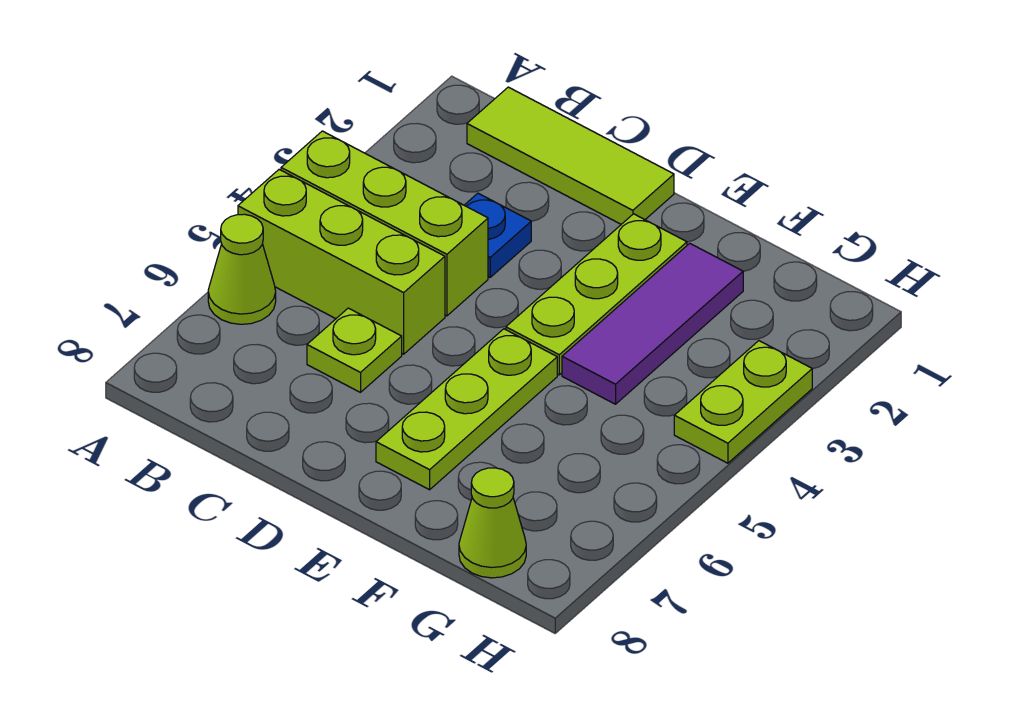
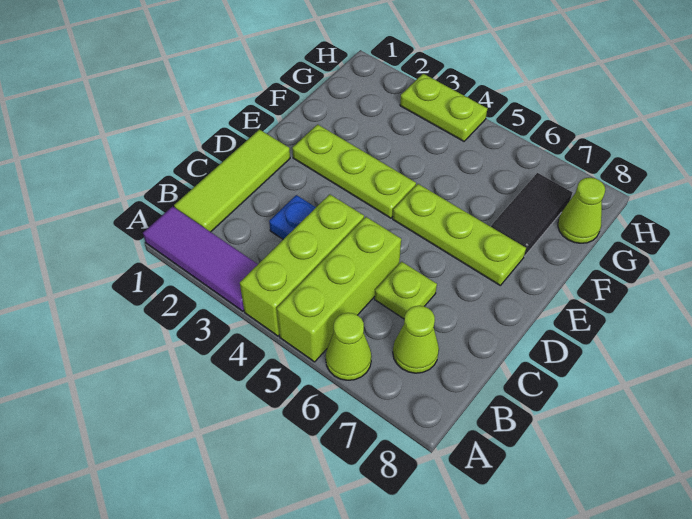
none -> lime 1x1 cone [393,306,439,373]
purple 1x3 tile [562,243,743,404] -> purple 1x3 tile moved to [143,206,258,311]
none -> black 1x2 tile [491,173,573,256]

